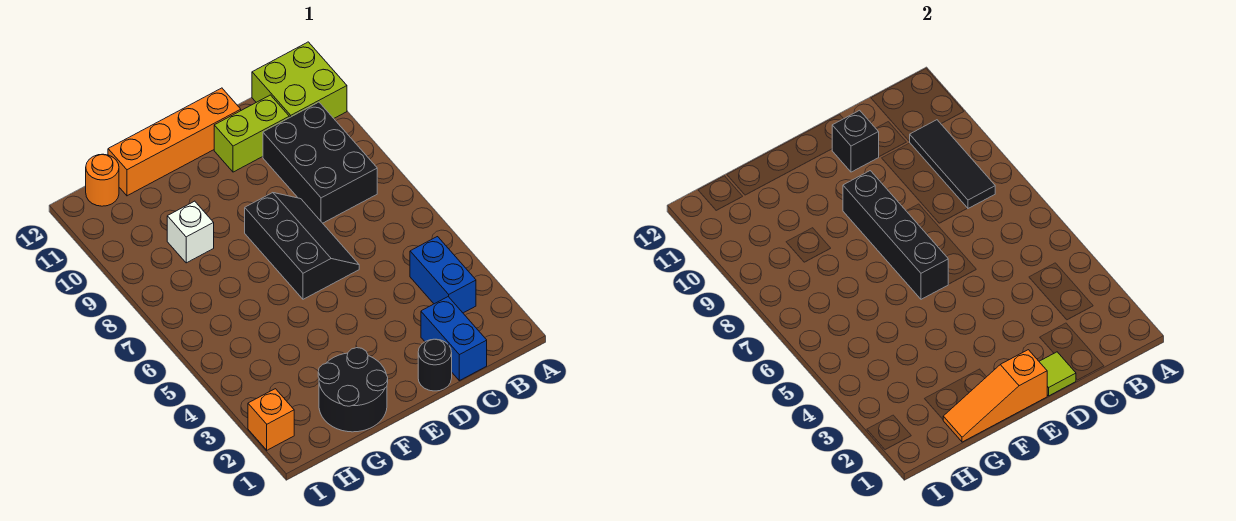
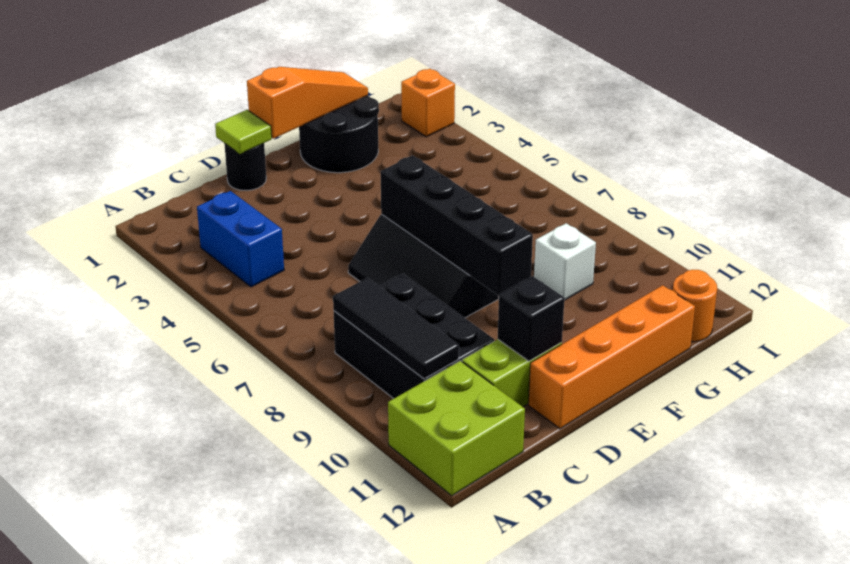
blue 1x2 brick [421,297,487,381] -> none

